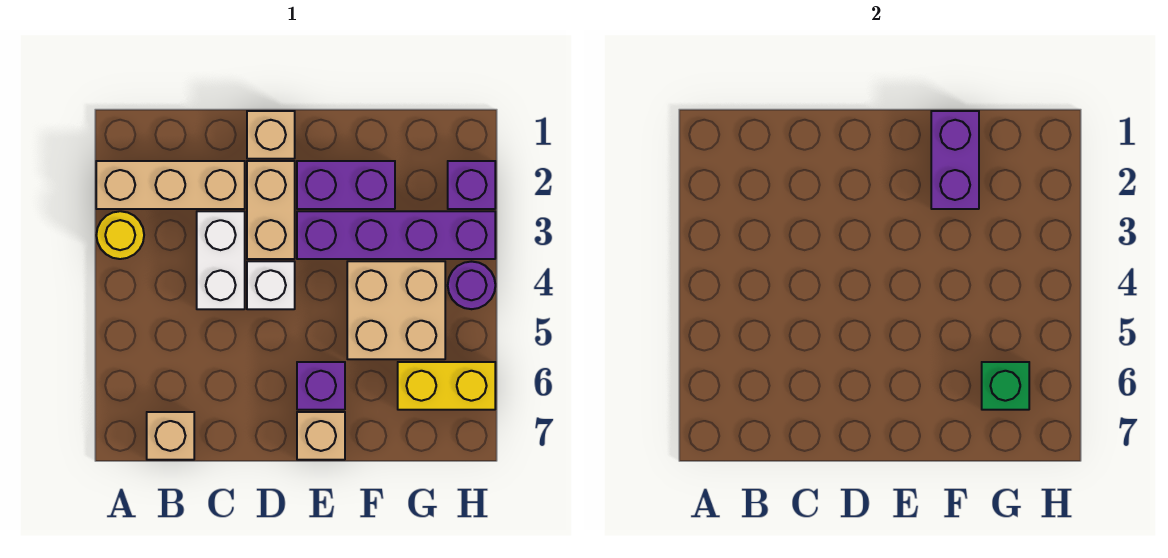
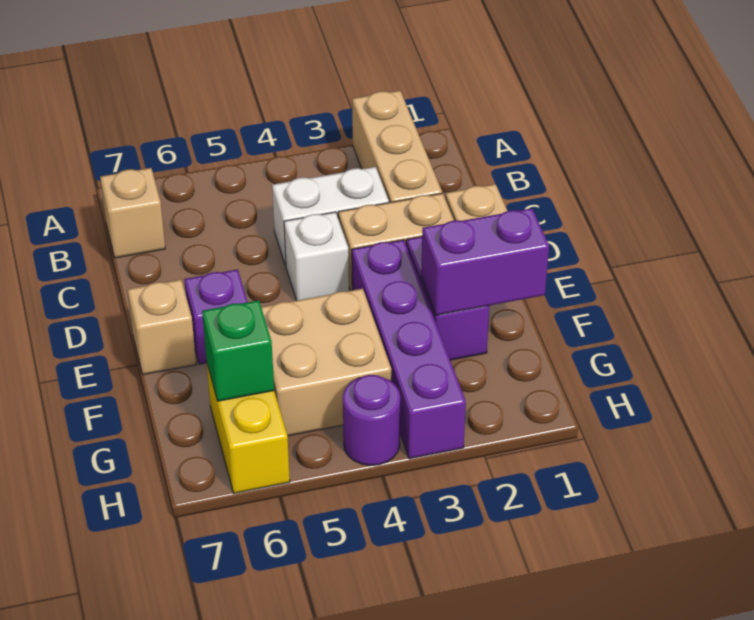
yellow 1x1 round brick [96,211,144,259] -> none
purple 1x1 brick [448,161,495,209] -> none

